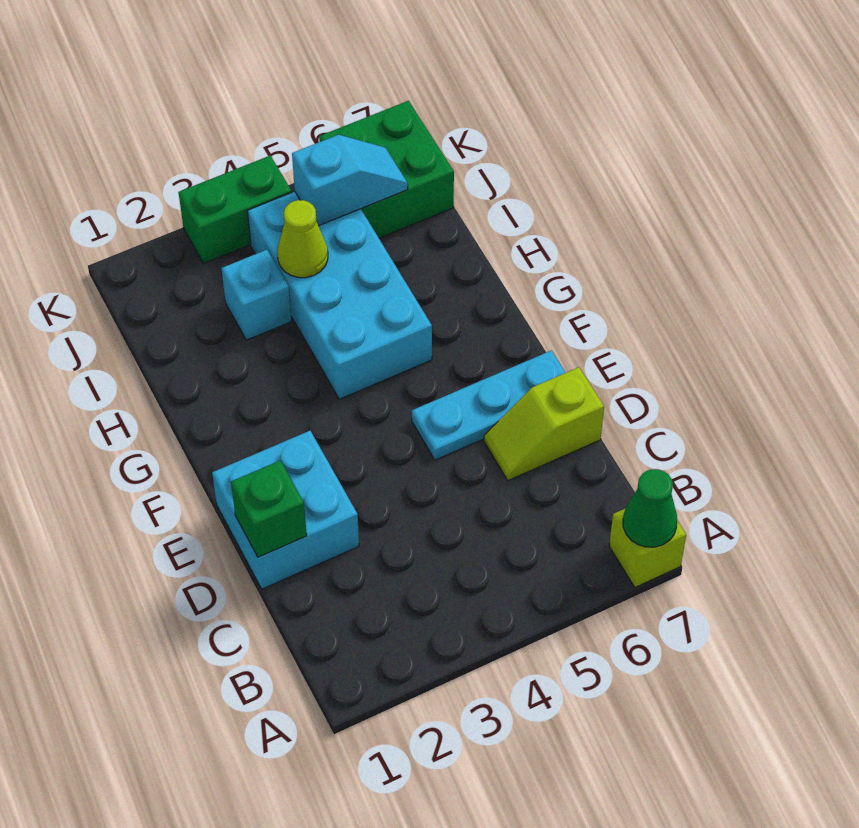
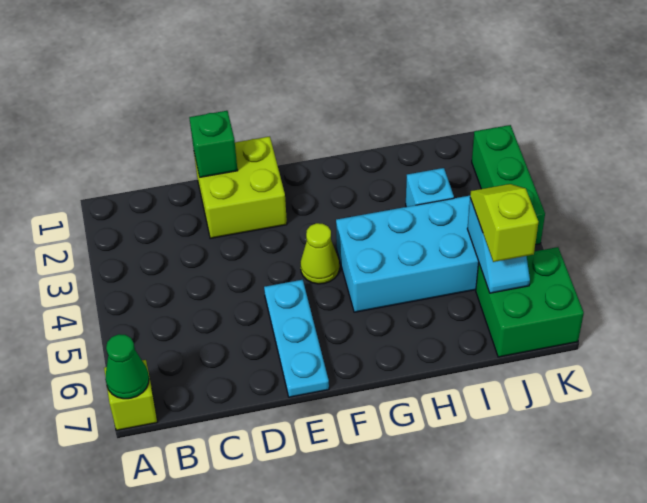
cyan 2x2 brick [212,431,359,589] -> lime 2x2 brick [194,136,287,238]
lime 1x2 slope [484,367,604,481] -> lime 1x2 slope moved to [470,184,538,262]
lime 1x1 cone [277,200,328,278] -> lime 1x1 cone moved to [300,223,339,284]
green 1x2 brick [179,156,292,264] -> green 1x3 brick [472,125,545,245]

